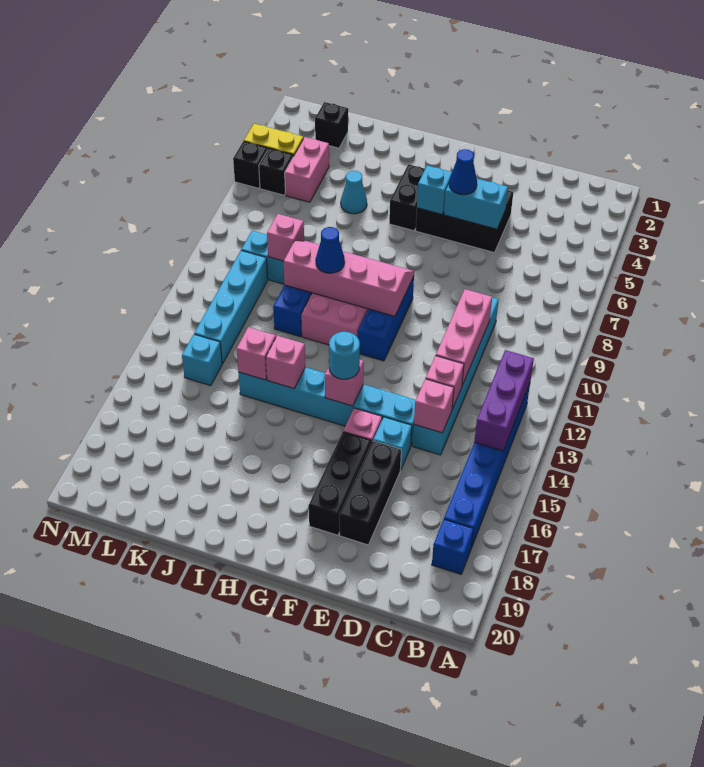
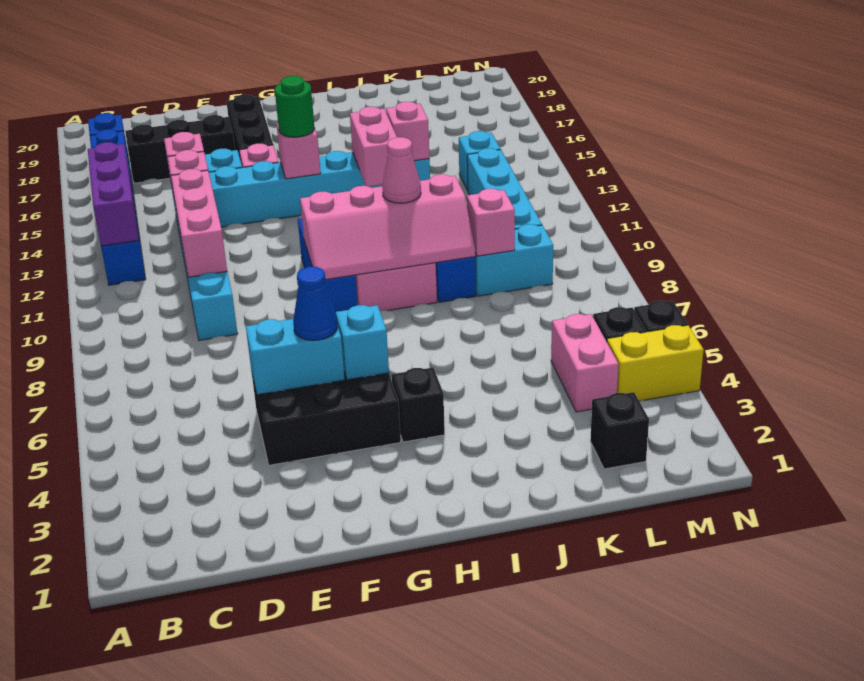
black 1x3 brick [339,441,401,545] -> black 1x3 brick turned to [125,115,235,183]
cyan 1x1 round brick [329,332,360,379] -> green 1x1 round brick [275,76,314,137]
black 1x2 brick [389,164,425,231] -> black 1x1 brick [392,368,445,442]
blue 1x1 cone [316,227,345,273] -> pink 1x1 cone [382,137,421,203]
pink 1x1 brick [266,336,305,389] -> pink 1x2 brick [350,107,397,187]
cyan 1x1 cone [341,171,367,214] -> none

